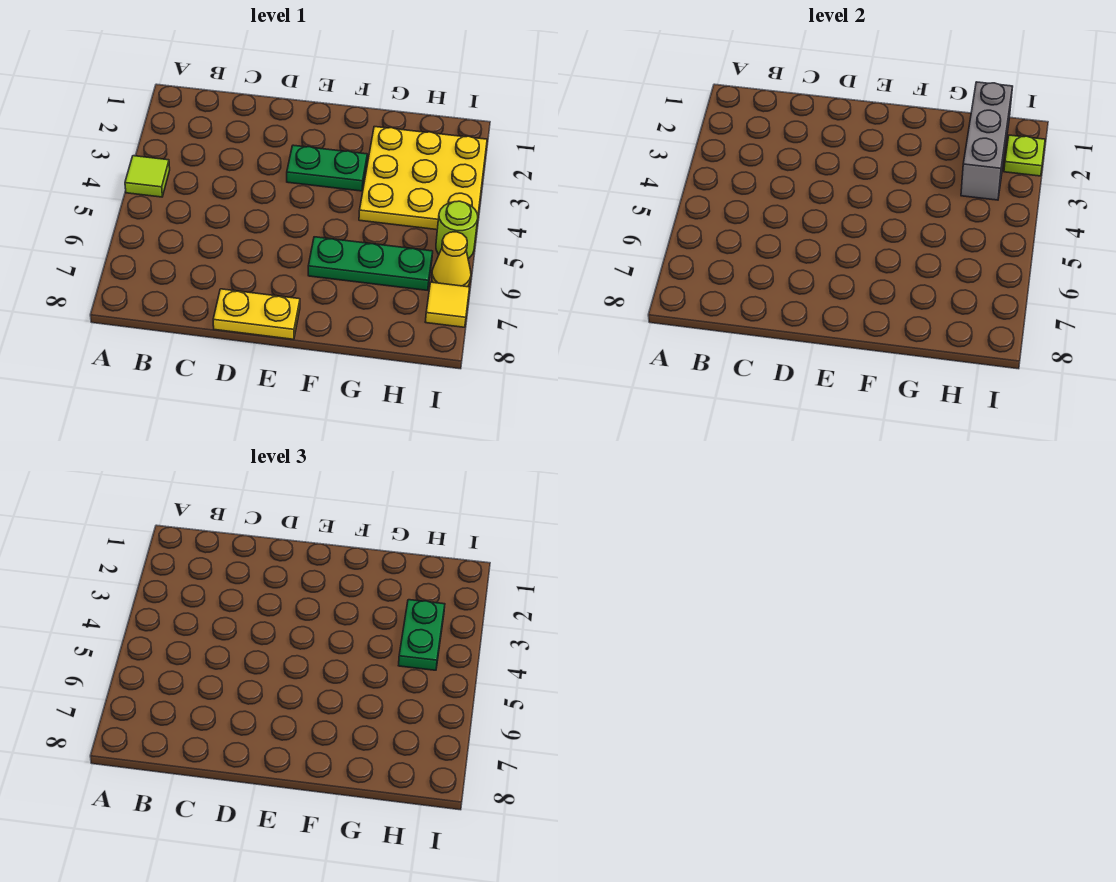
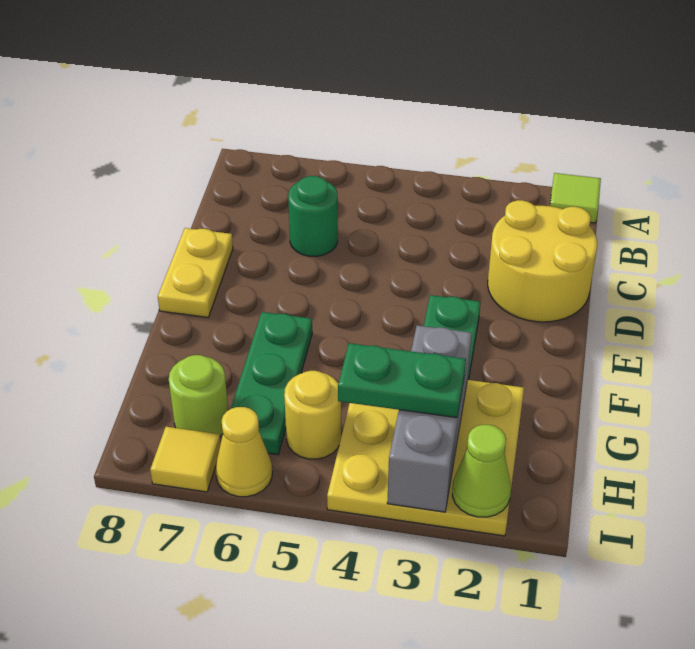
lime 1x1 tile [125,156,170,197] -> lime 1x1 tile moved to [550,173,601,223]
none -> yellow 2x2 round brick [488,200,597,322]
none -> green 1x1 round brick [288,176,338,256]
grey 1x3 brick [961,82,1013,200] -> grey 1x3 brick turned to [387,325,472,512]
none -> yellow 1x1 round brick [284,371,341,459]
lime 1x1 plate [1004,135,1045,176] -> lime 1x1 cone [452,425,511,517]
lime 1x1 round brick [436,201,478,259] -> lime 1x1 round brick moved to [169,355,228,436]

